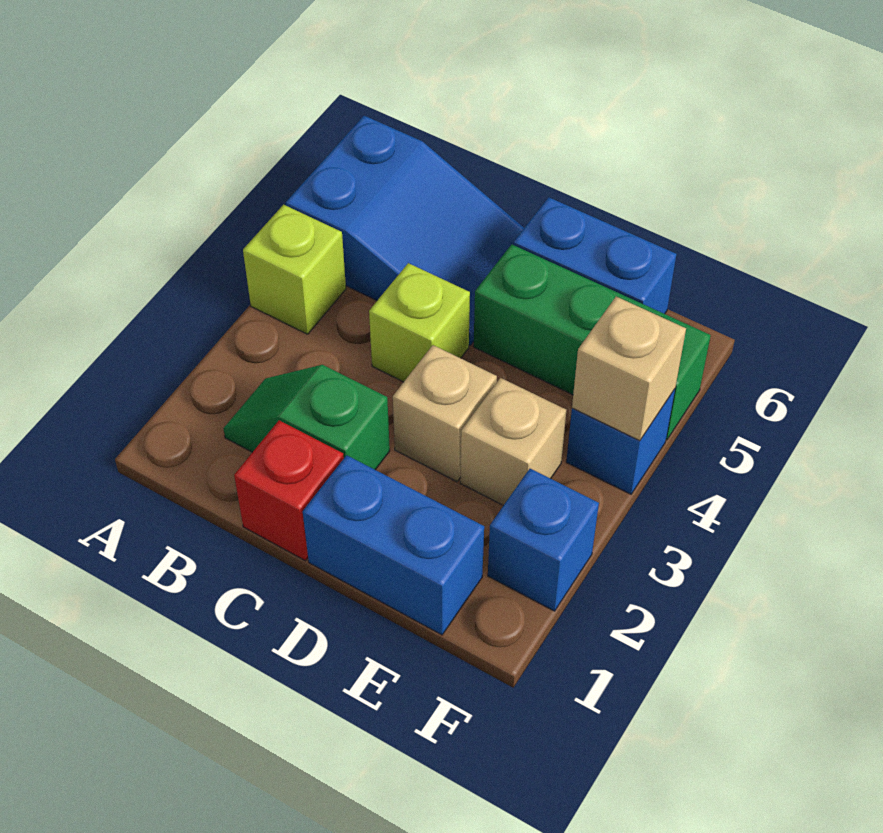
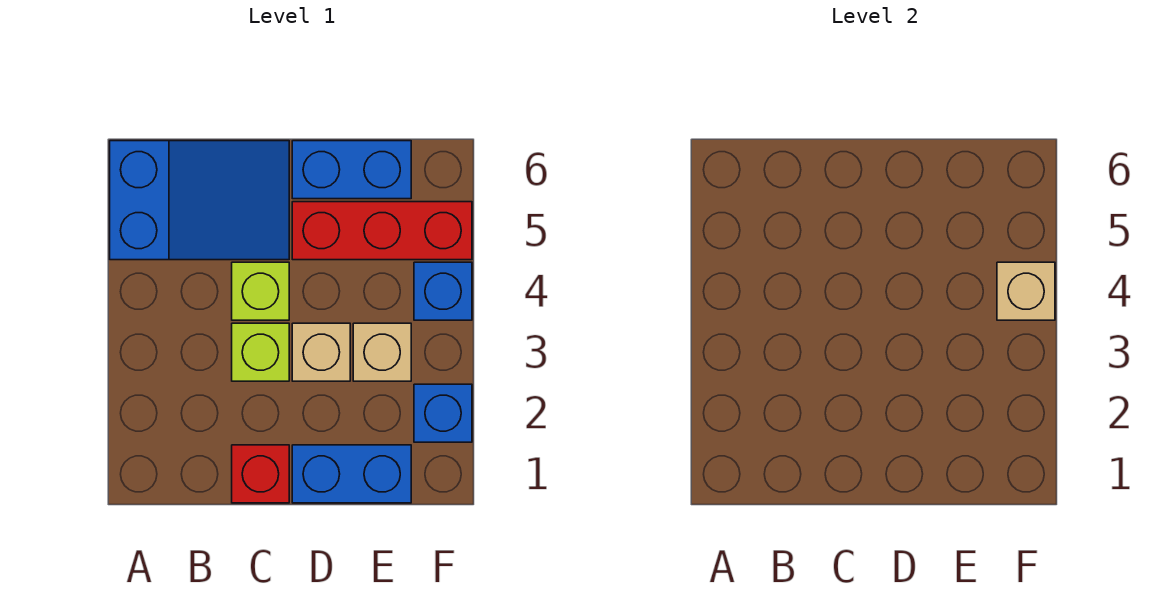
lime 1x1 brick [243,205,346,334] -> lime 1x1 brick moved to [232,323,289,381]
green 1x2 slope [223,365,390,470] -> none
green 1x3 brick [474,244,711,440] -> red 1x3 brick [292,202,472,260]

